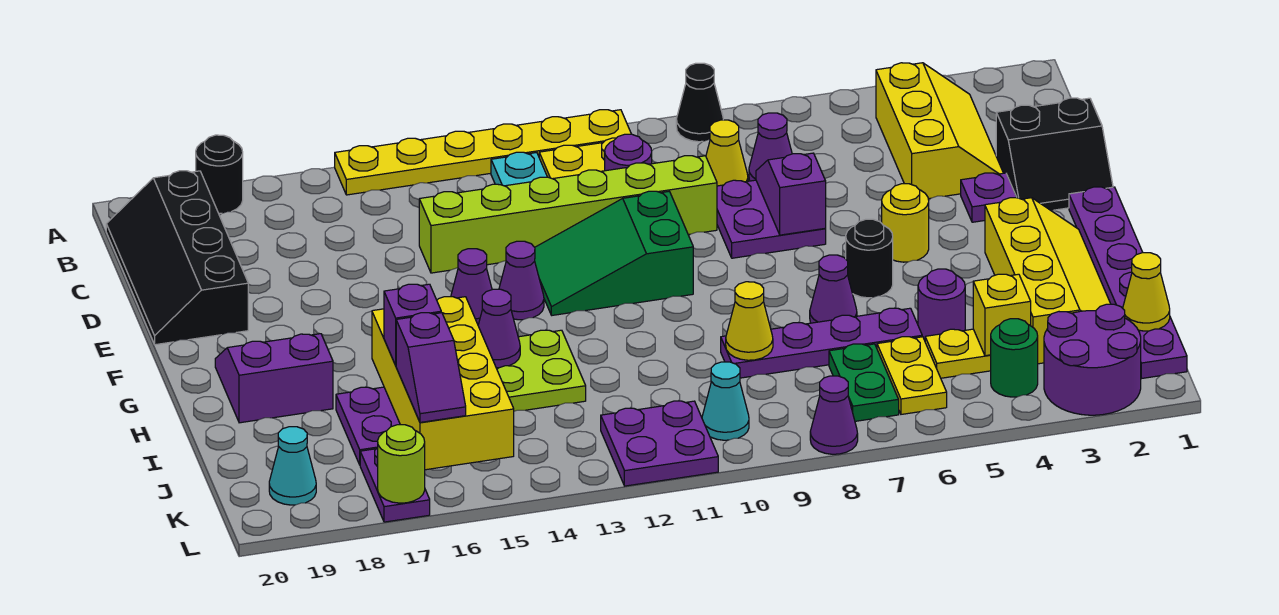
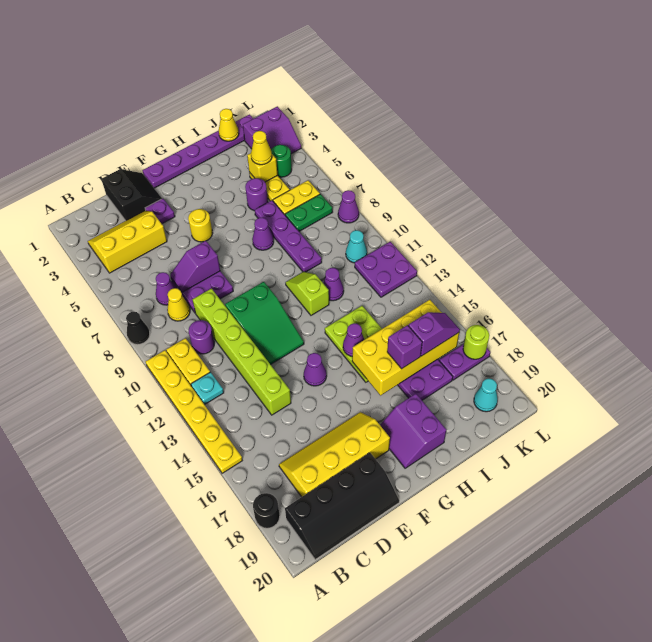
purple 1x1 cone [499,241,544,320] -> purple 1x1 cone moved to [323,268,344,301]
yellow 2x4 slope [985,198,1110,364] -> yellow 2x4 slope moved to [279,412,390,497]
black 1x1 round brick [846,219,893,298] -> none
none -> lime 1x2 slope [286,272,329,315]
yellow 1x1 cone [726,282,773,360] -> yellow 1x1 cone moved to [251,131,272,165]
purple 2x2 round brick [1044,304,1141,415] -> purple 2x2 slope [243,106,301,154]

